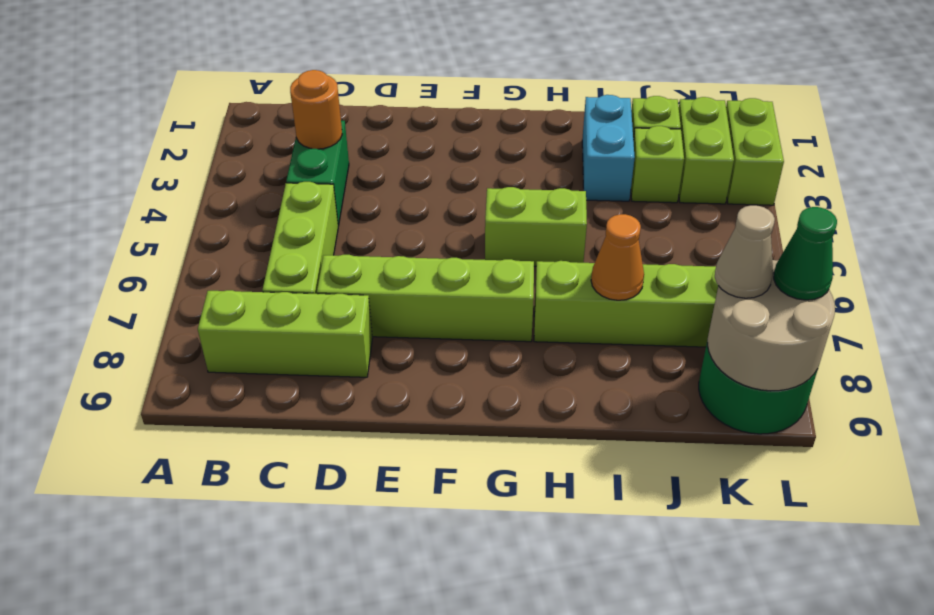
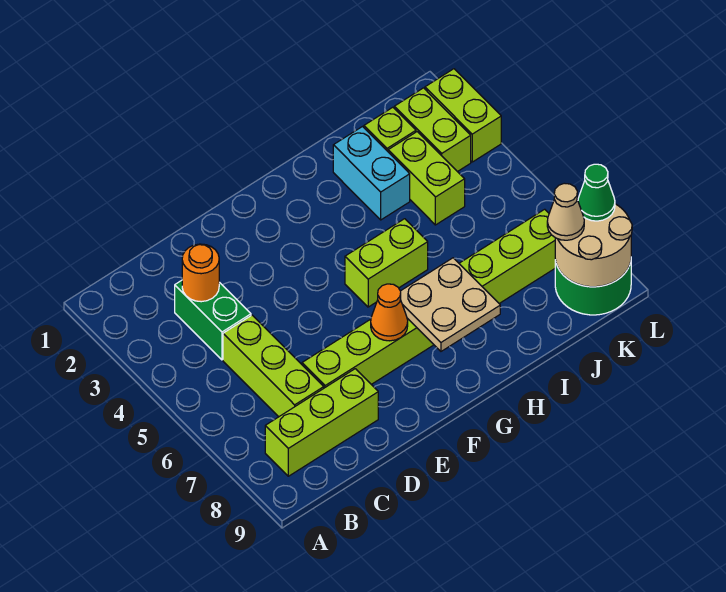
none -> tan 2x2 plate [400,258,500,351]
orange 1x1 cone [591,214,644,300] -> orange 1x1 cone moved to [371,284,408,341]
lime 1x1 brick [631,126,684,203] -> lime 1x2 brick [388,132,465,225]

